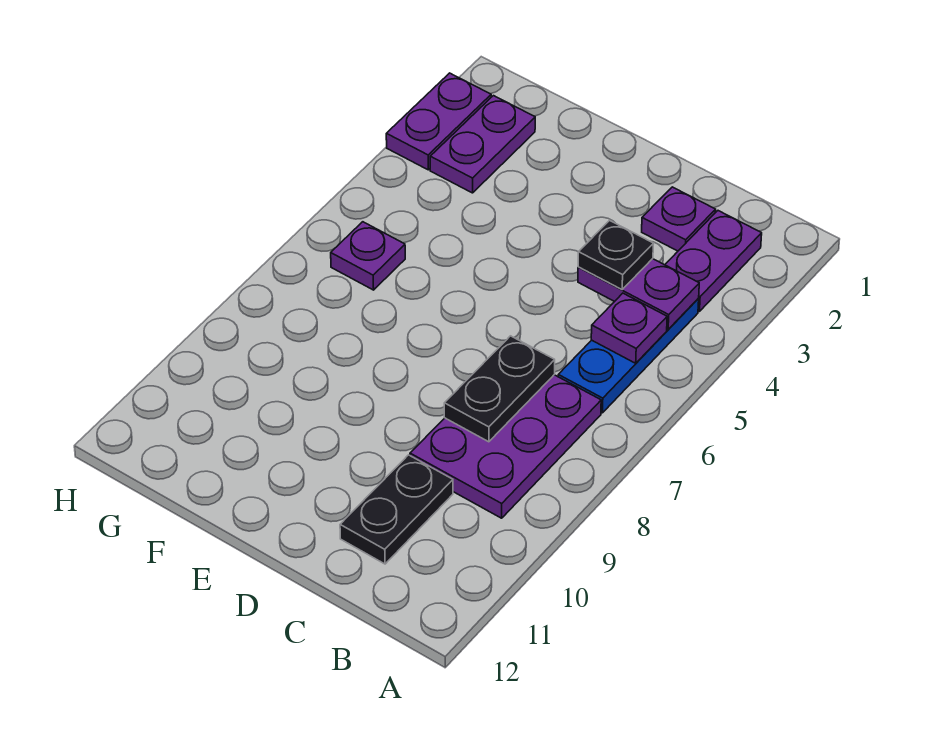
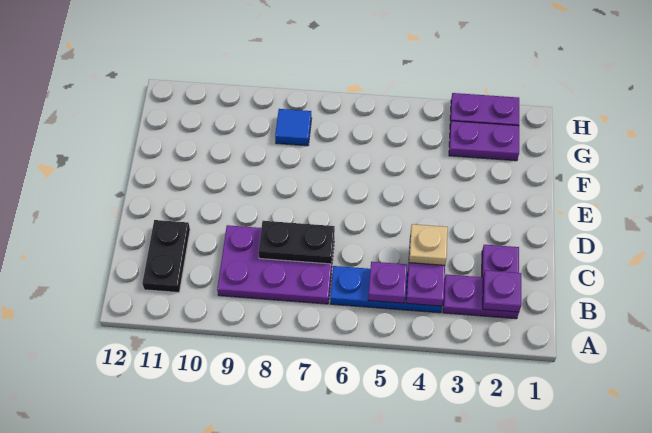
black 1x1 plate [578,221,654,289] -> tan 1x1 plate [409,224,448,265]
black 1x2 plate [340,455,453,564] -> black 1x2 plate turned to [142,220,190,293]
purple 1x1 plate [331,222,405,290] -> purple 1x1 plate moved to [483,270,521,312]
none -> blue 1x1 tile [275,109,312,146]

